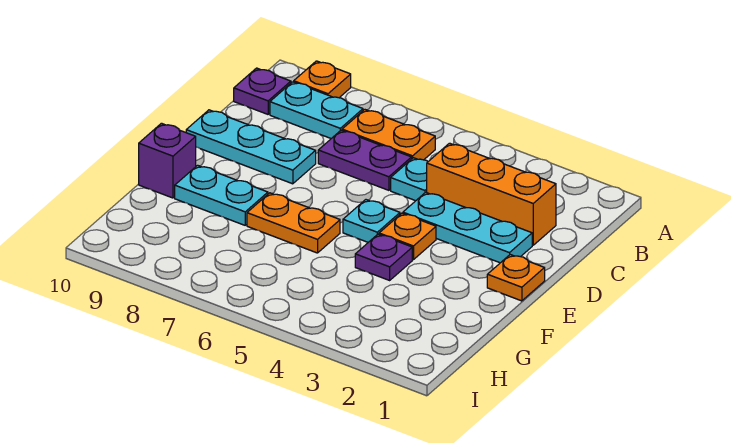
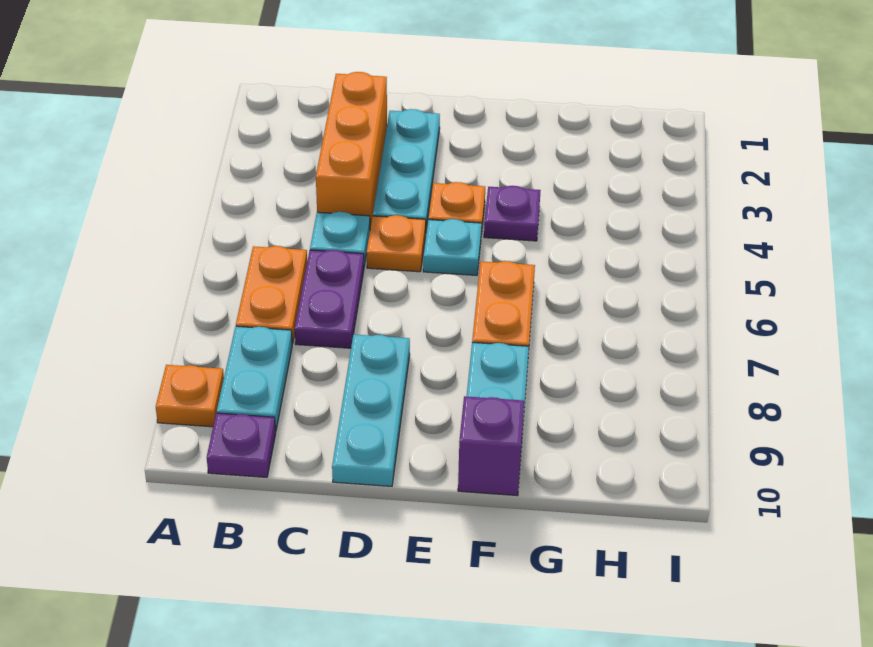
orange 1x1 plate [487,255,545,301] -> orange 1x1 plate moved to [367,215,426,272]

